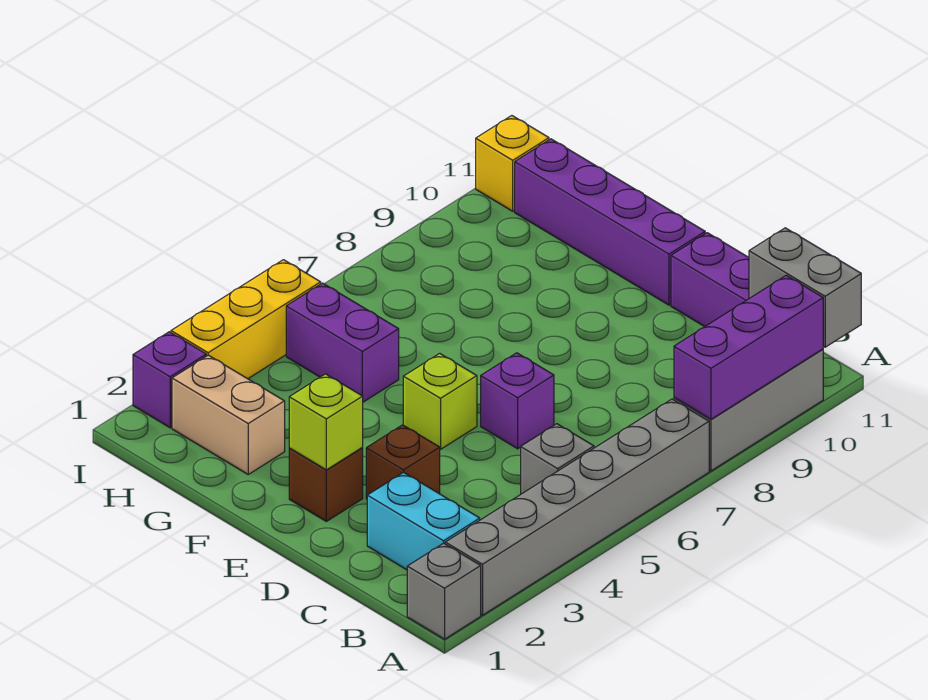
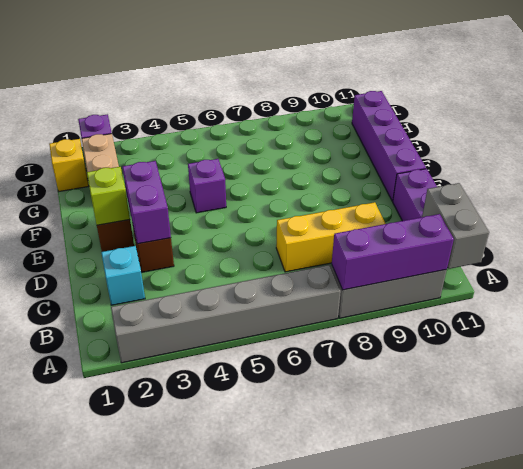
grey 1x1 brick [407,543,481,639] -> none
cyan 1x2 brick [367,472,480,570] -> cyan 1x1 brick [101,246,145,305]
grey 1x1 brick [521,424,594,494] -> none
purple 1x1 brick [481,353,554,449] -> purple 1x1 brick moved to [188,159,226,213]
lime 1x1 brick [403,353,477,449] -> none
purple 1x2 brick [286,283,399,402] -> purple 1x2 brick moved to [123,161,171,244]
yellow 1x3 brick [171,260,321,379] -> yellow 1x3 brick moved to [276,202,386,272]
yellow 1x1 brick [476,116,549,211] -> yellow 1x1 brick moved to [49,139,89,191]

